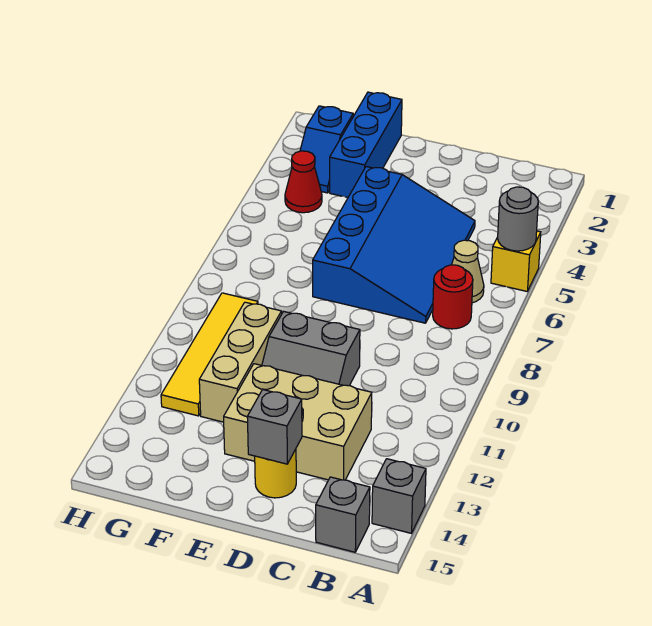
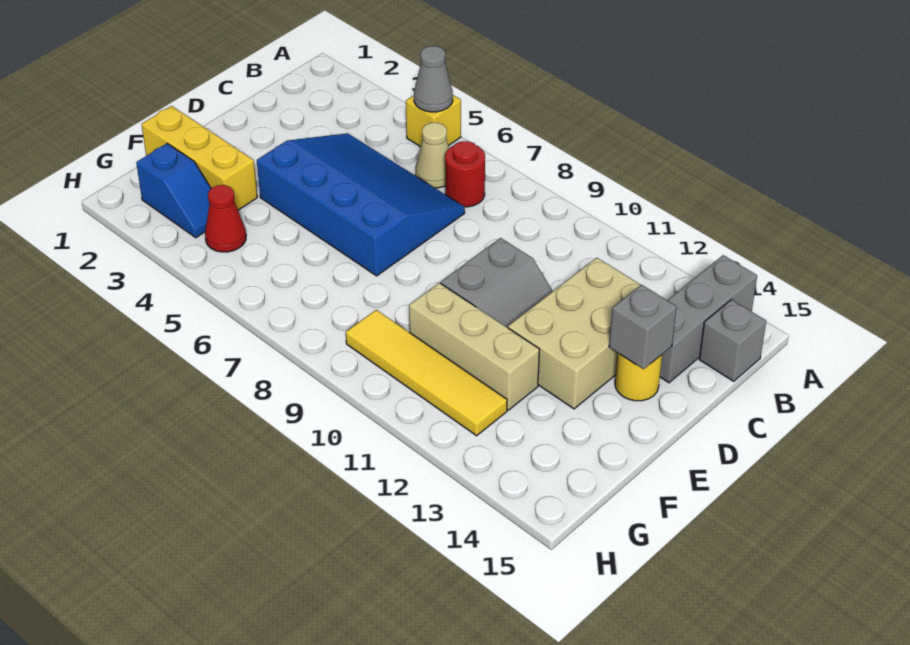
grey 1x1 round brick [498,187,538,251] -> grey 1x1 cone [414,46,453,112]
grey 1x1 brick [372,459,426,533] -> grey 1x3 brick [660,255,757,383]
blue 1x3 brick [330,92,402,197] -> yellow 1x3 brick [141,106,257,210]

